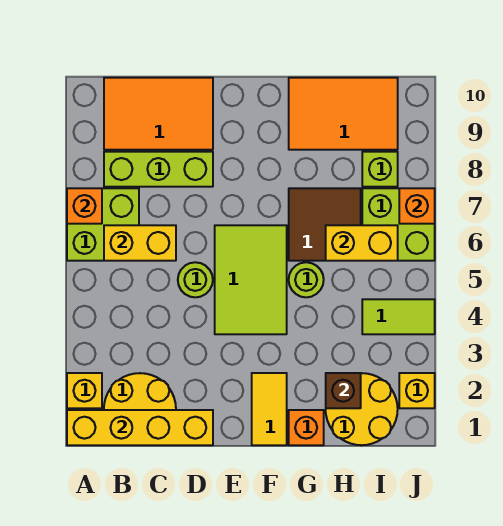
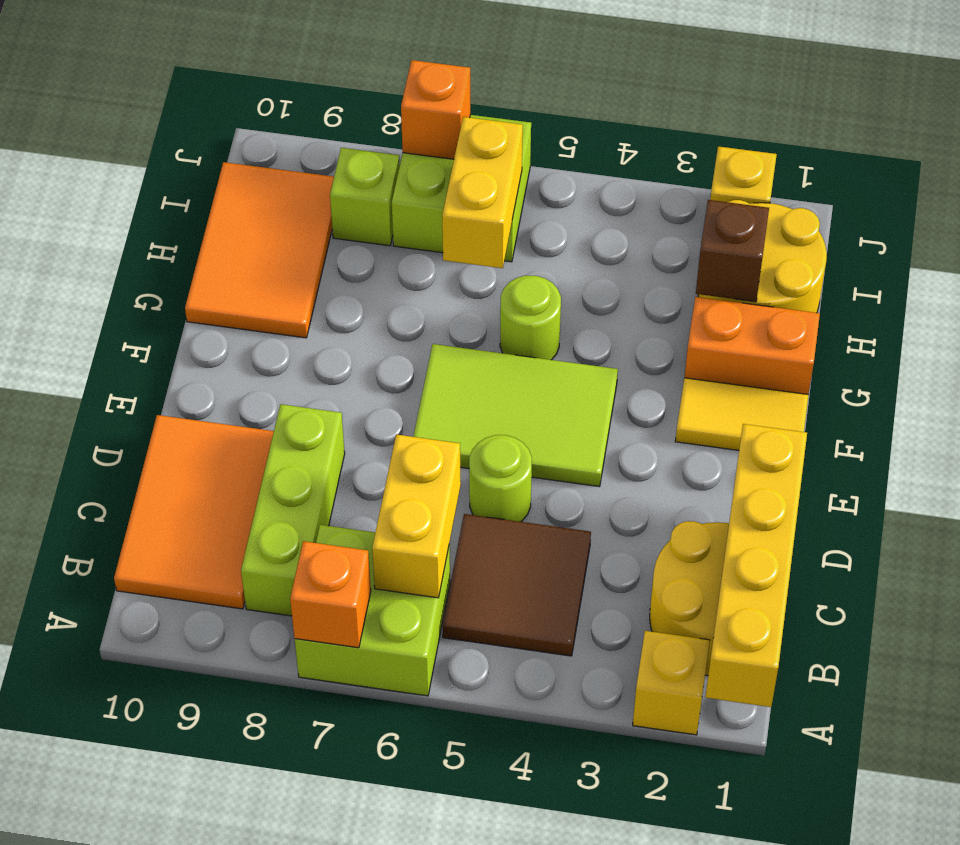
orange 1x1 brick [289,410,324,445] -> orange 1x2 brick [685,297,820,395]
brown 2x2 tile [289,188,361,261] -> brown 2x2 tile moved to [442,514,591,656]
lime 1x2 tile [362,299,435,334] -> none

